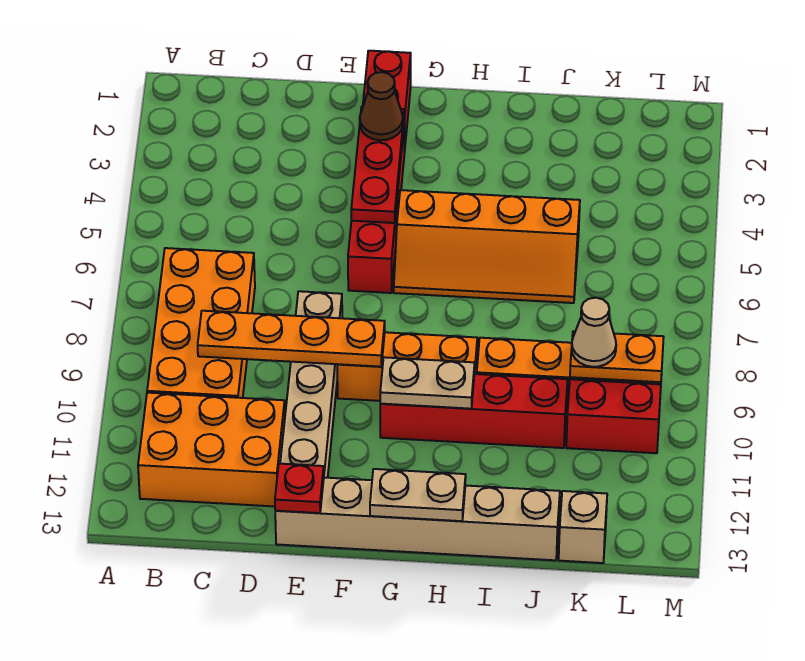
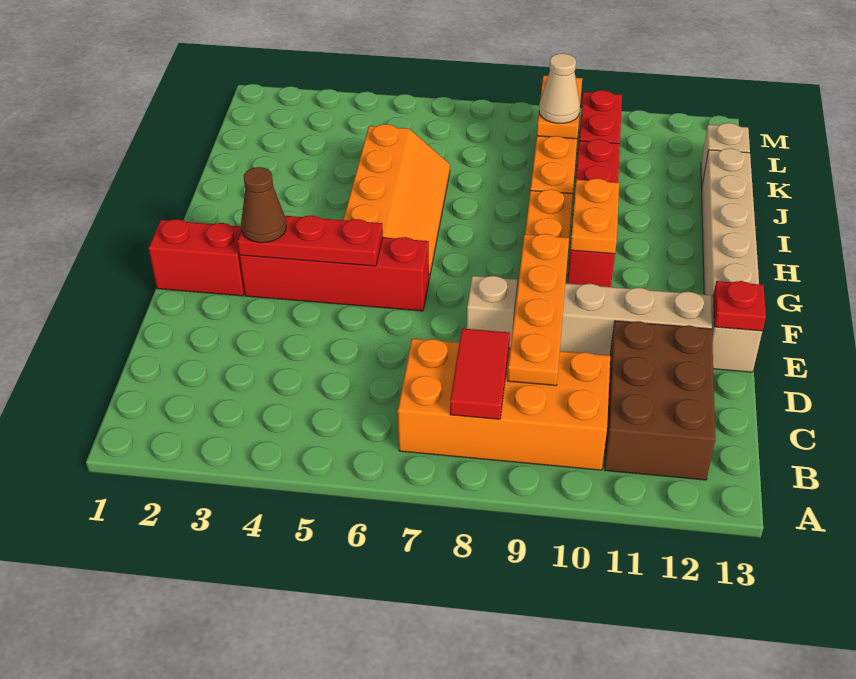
none -> red 1x2 tile [450,328,510,419]
orange 2x3 brick [138,393,285,506] -> brown 2x3 brick [604,321,715,480]
tan 1x2 plate [380,357,475,409] -> orange 1x2 plate [570,179,619,254]
tan 1x2 plate [370,469,466,521] -> none

